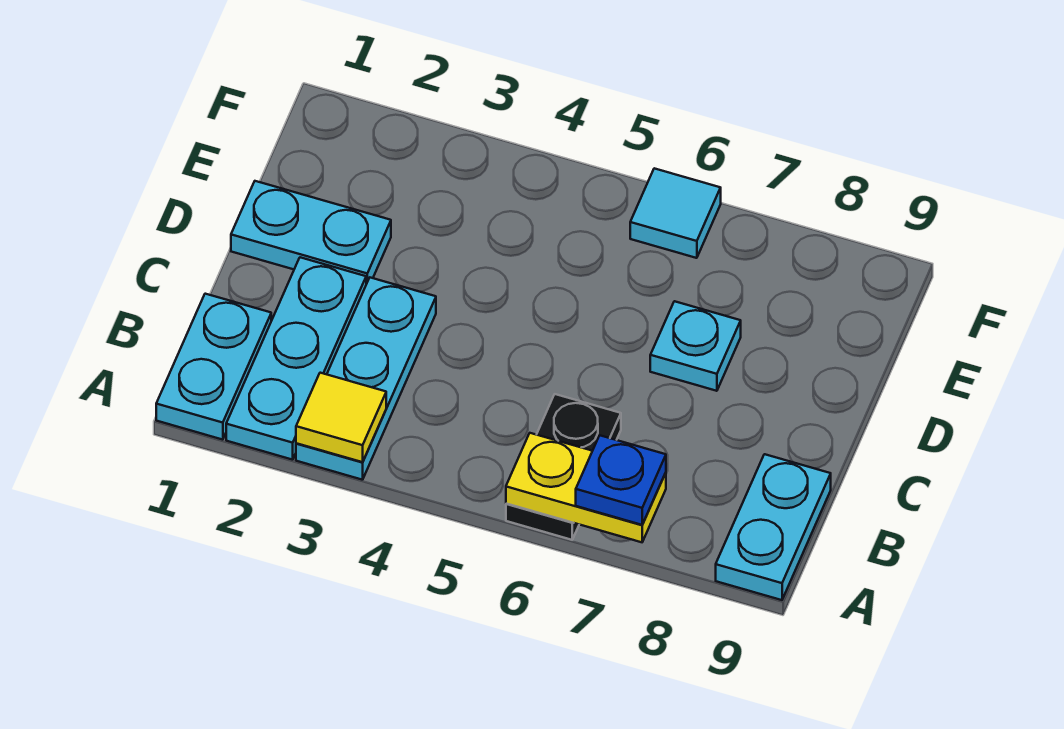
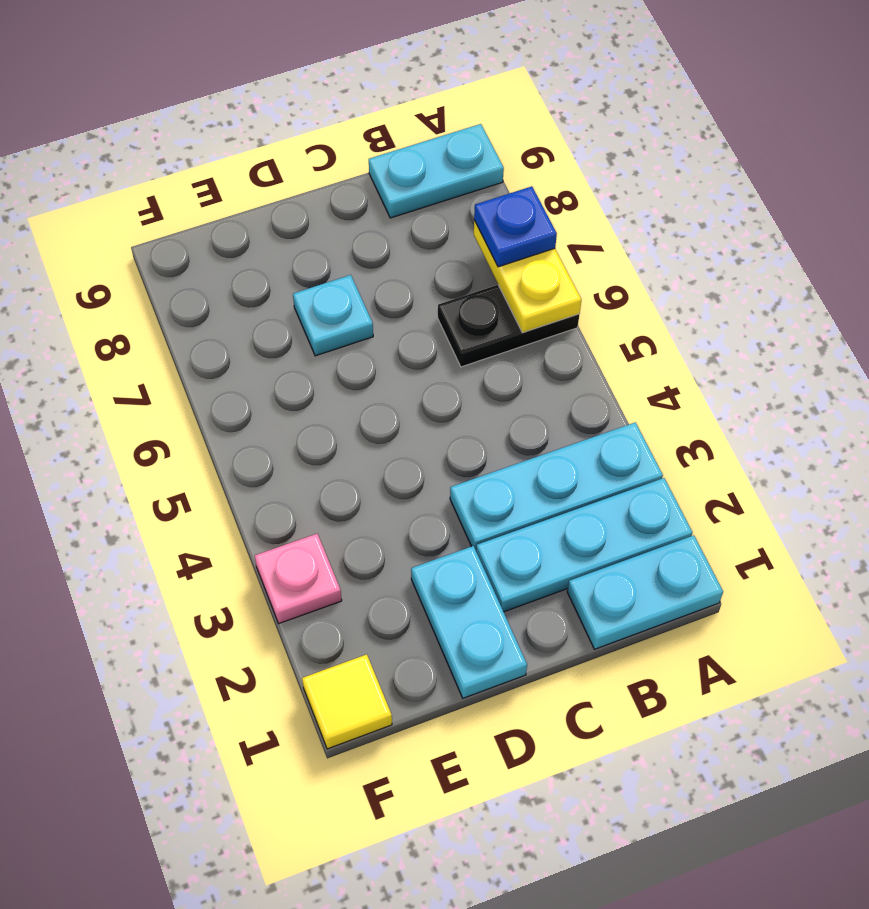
yellow 1x1 tile [296,373,386,462] -> yellow 1x1 tile moved to [302,654,392,749]
none -> pink 1x1 plate [255,534,342,623]
cyan 1x1 tile [630,168,721,258] -> none

